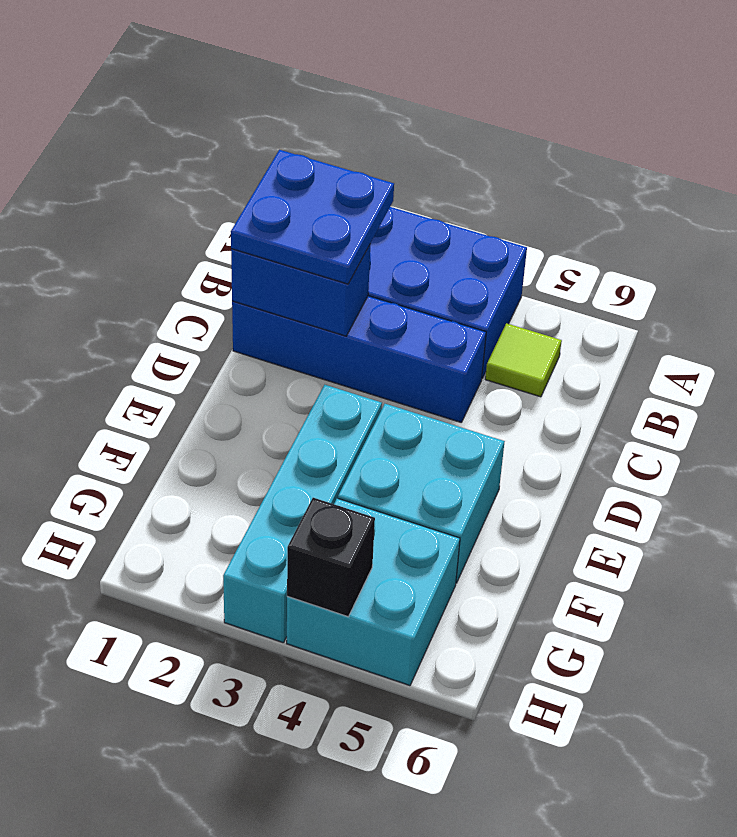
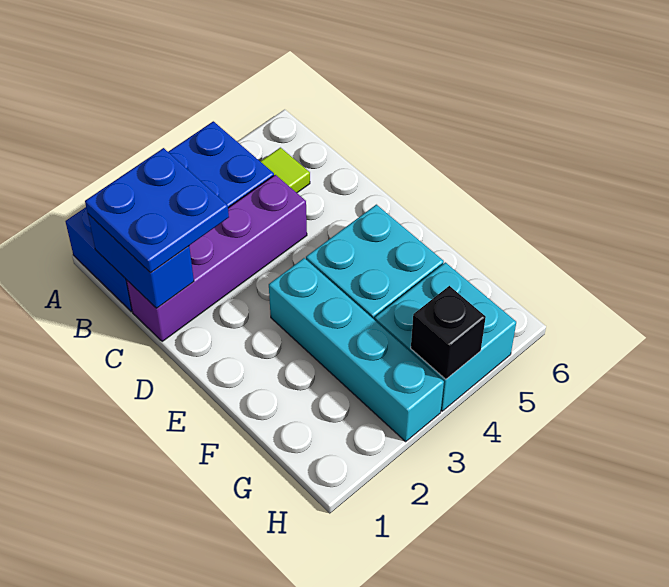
blue 1x4 brick [232,296,486,422] -> purple 1x4 brick [127,175,307,342]
blue 1x2 brick [231,245,370,336] -> blue 1x2 brick turned to [88,214,194,308]

